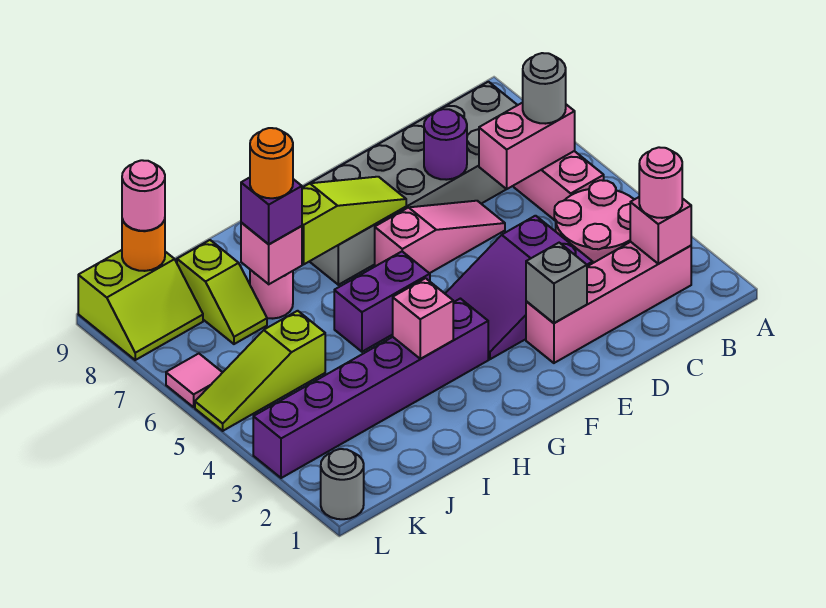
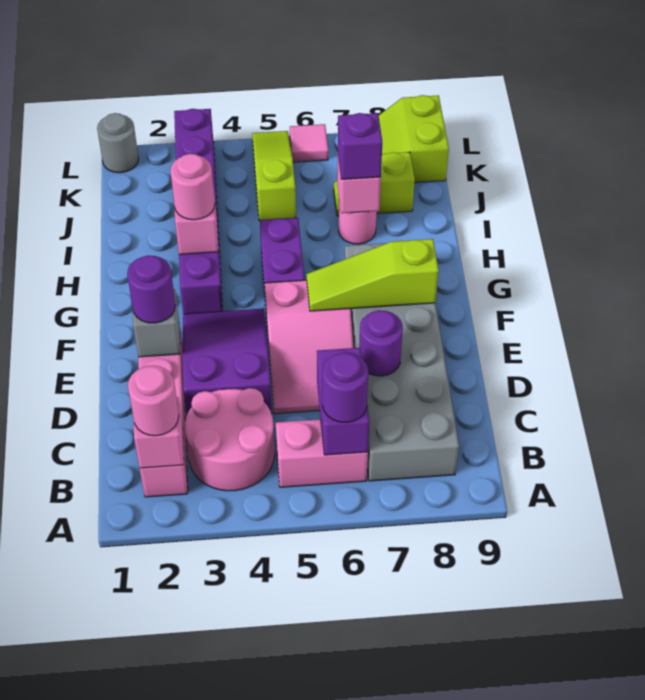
pink 1x2 brick [479,103,575,189] -> purple 1x2 brick [317,348,369,455]
grey 1x1 round brick [523,53,566,124] -> purple 1x1 round brick [322,353,368,422]
pink 1x3 slope [375,201,505,273] -> pink 2x3 slope [265,280,354,414]
none -> purple 1x1 round brick [127,255,175,323]
lime 1x3 slope [302,177,406,264] -> lime 1x3 slope turned to [307,239,439,311]
orange 1x1 round brick [250,128,293,198] -> none
orange 1x1 round brick [122,219,165,271] -> none
pink 1x1 round brick [122,160,165,231] -> pink 1x1 round brick moved to [170,154,215,220]

